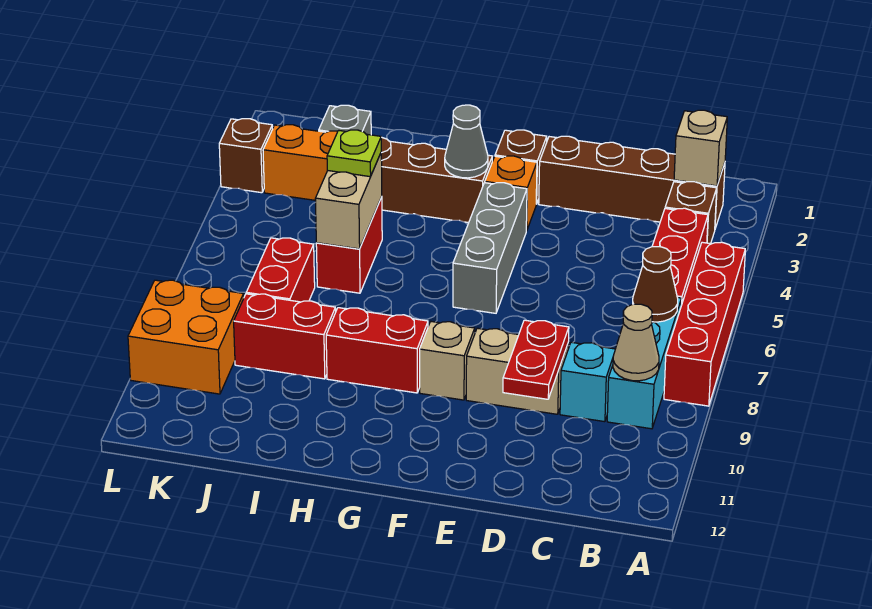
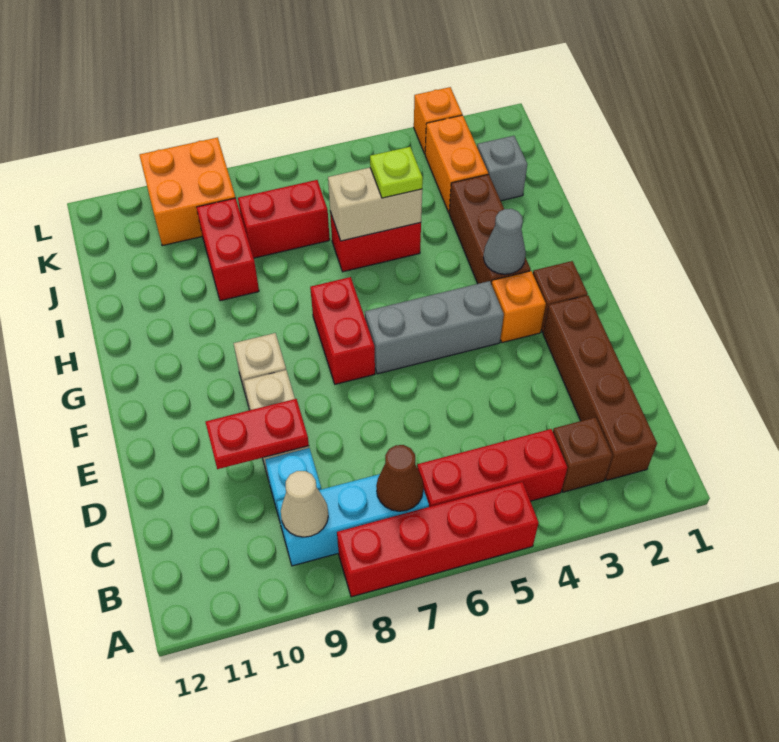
tan 1x1 brick [674,110,727,186] -> none
red 1x2 brick [326,308,428,393] -> red 1x2 brick moved to [310,277,375,384]
brown 1x1 brick [219,119,272,193] -> orange 1x1 brick [414,87,462,154]

